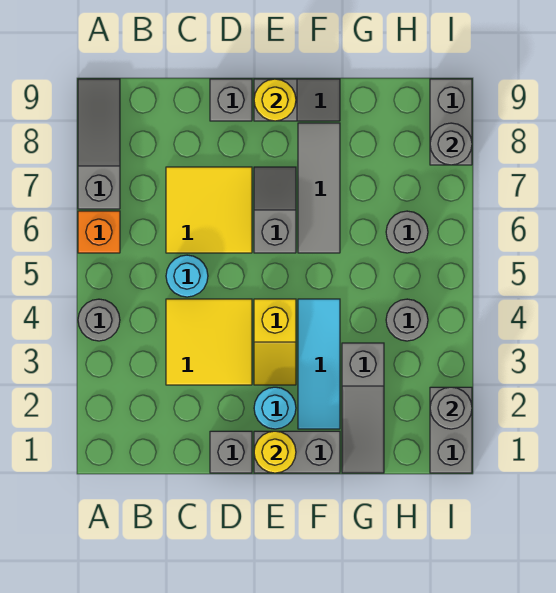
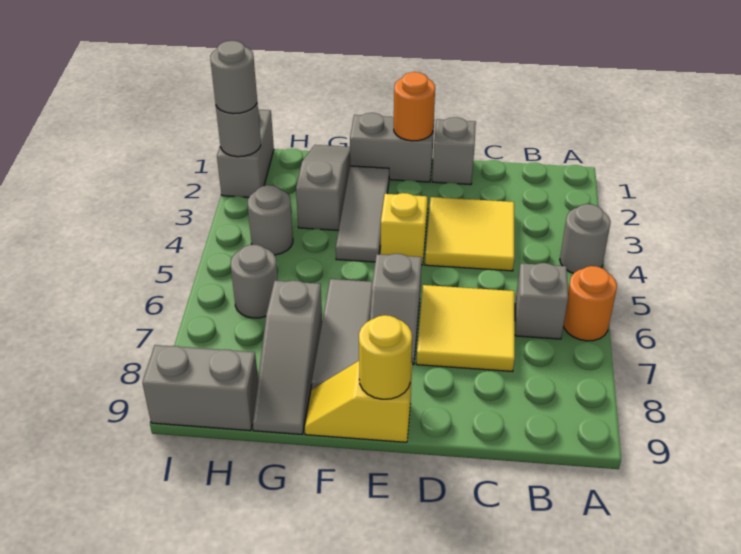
orange 1x1 brick [78,211,120,253] -> orange 1x1 round brick [564,266,617,341]
grey 1x3 slope [78,79,120,209] -> grey 1x3 slope moved to [253,280,322,434]
cyan 1x1 round brick [166,255,208,297] -> none
grey 1x1 brick [210,79,252,121] -> grey 1x1 brick moved to [515,263,568,339]
yellow 1x1 round brick [254,431,296,473] -> orange 1x1 round brick [394,72,435,141]
cyan 1x1 round brick [254,387,296,429] -> none
grey 1x2 slope [254,79,340,121] -> yellow 1x2 slope [305,361,412,442]
cyan 1x3 tile [298,299,340,429] -> grey 1x3 tile [336,166,389,262]
grey 1x2 brick [430,79,472,165] -> grey 1x2 brick turned to [142,345,258,431]
grey 1x1 round brick [430,123,472,165] -> grey 1x1 round brick moved to [210,41,257,114]

